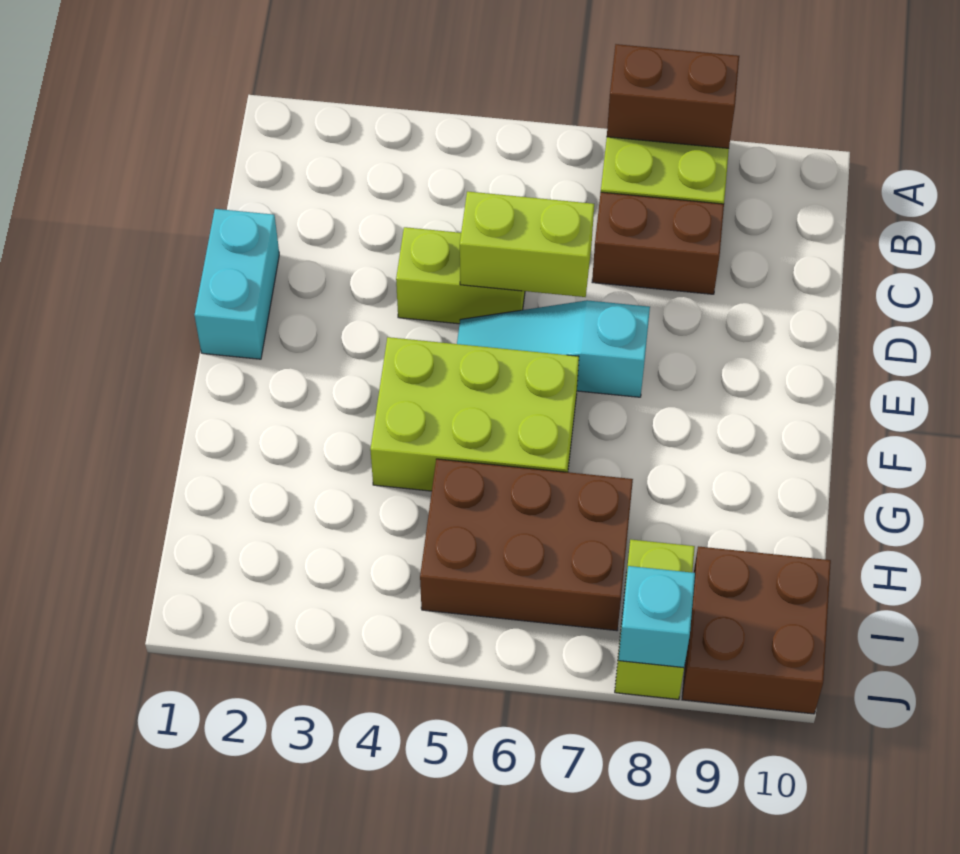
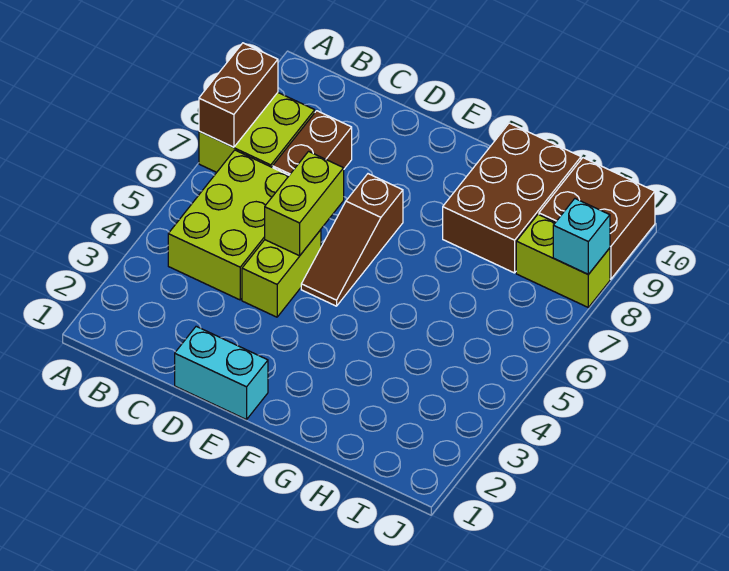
cyan 1x3 slope [457,300,650,397] -> brown 1x3 slope [301,174,403,306]
lime 2x3 brick [370,337,579,491] -> lime 2x3 brick moved to [168,150,289,300]
brown 2x3 brick [420,459,633,631] -> brown 2x3 brick moved to [443,123,581,273]

